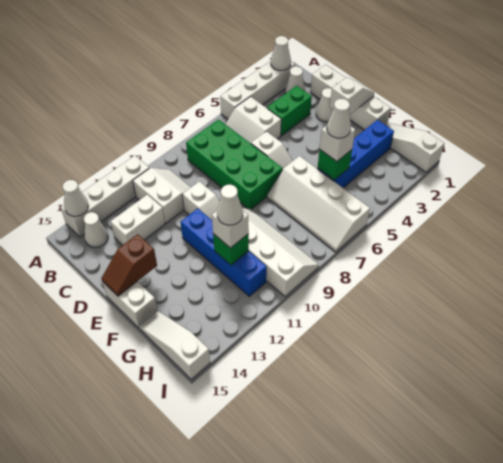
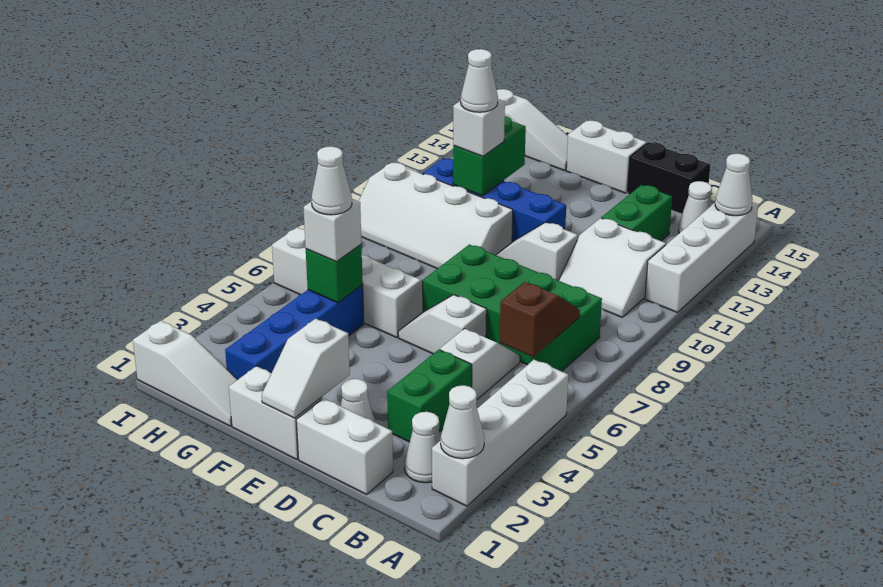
white 2x2 slope [226,97,281,143] -> white 1x2 slope [440,329,520,399]
white 1x2 brick [111,195,165,245] -> green 1x2 brick [601,185,672,241]
none -> black 1x2 brick [627,142,710,214]
brown 1x2 slope [102,234,157,296] -> brown 1x2 slope moved to [500,282,580,357]
green 1x1 brick [213,234,249,265] -> green 1x2 brick [453,116,526,196]

